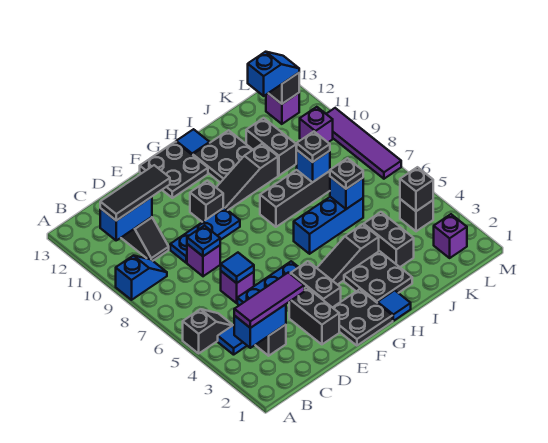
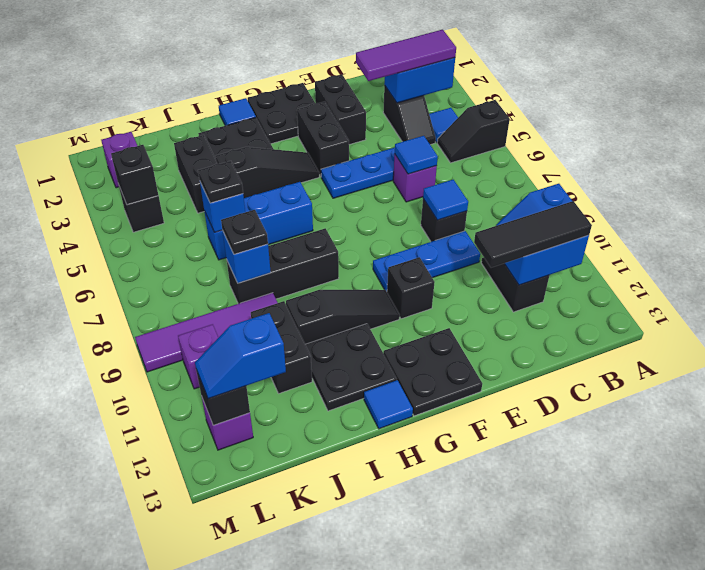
purple 1x1 brick [187,244,220,276] -> black 1x1 brick [421,199,467,242]
blue 1x1 plate [187,226,220,256] -> blue 1x1 tile [423,180,468,220]
purple 1x4 tile [327,108,401,179] -> purple 1x4 tile turned to [135,293,278,372]

